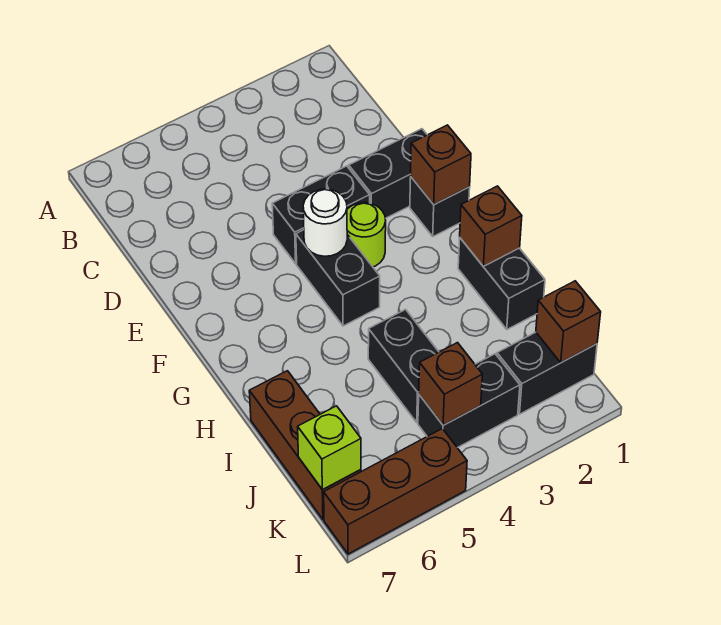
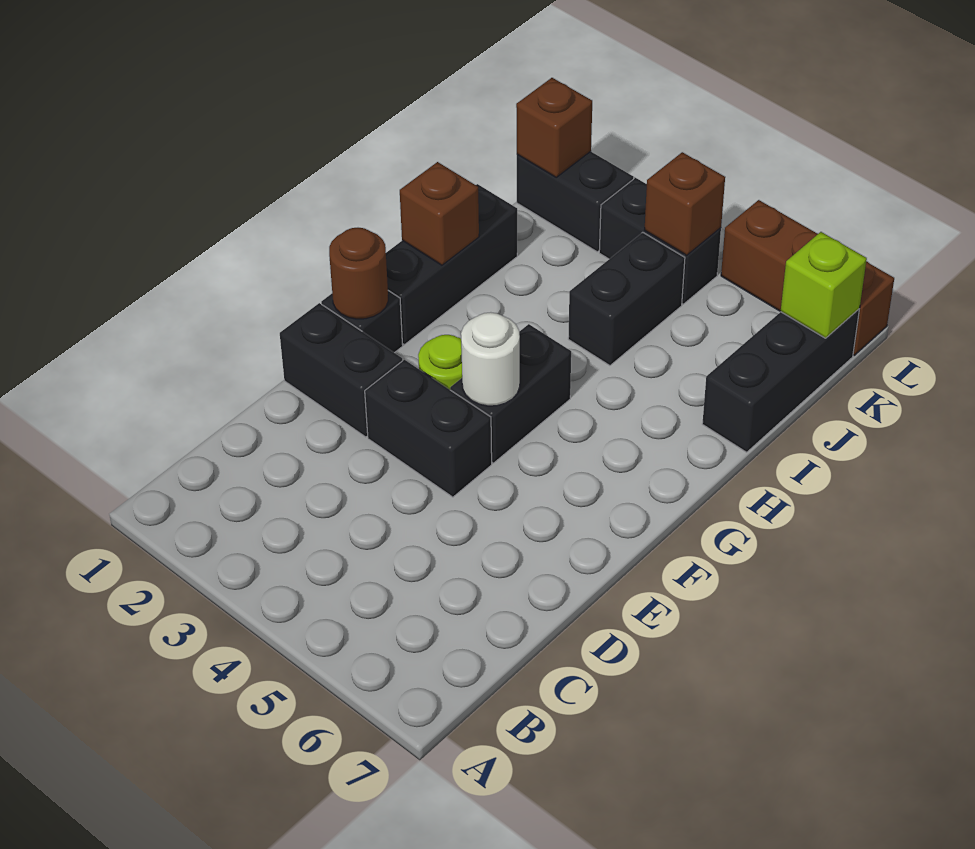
brown 1x1 brick [411,125,471,205] -> brown 1x1 round brick [329,228,388,319]
black 1x2 brick [458,238,545,329] -> black 1x3 brick [386,184,517,345]
brown 1x3 brick [249,371,361,520] -> black 1x3 brick [702,309,859,452]

